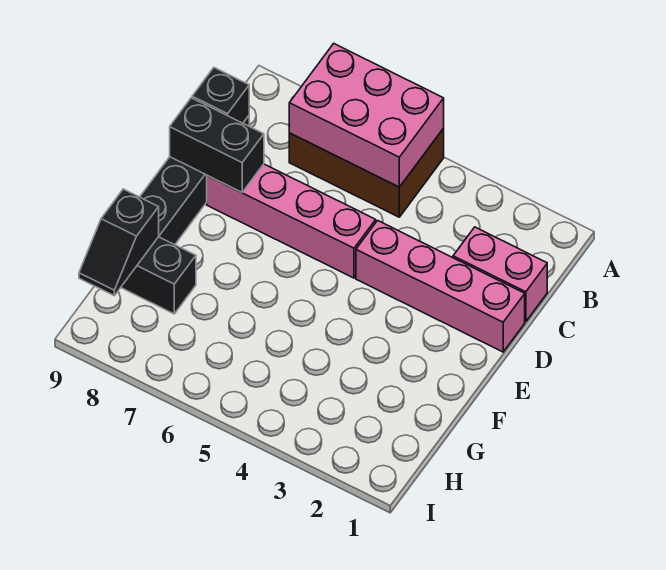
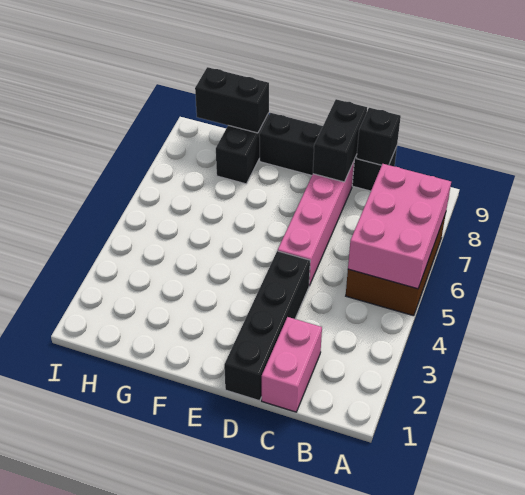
pink 1x4 brick [356,221,525,352] -> black 1x4 brick [224,251,310,401]
black 1x2 slope [79,189,159,296] -> black 1x2 brick [195,67,269,133]

